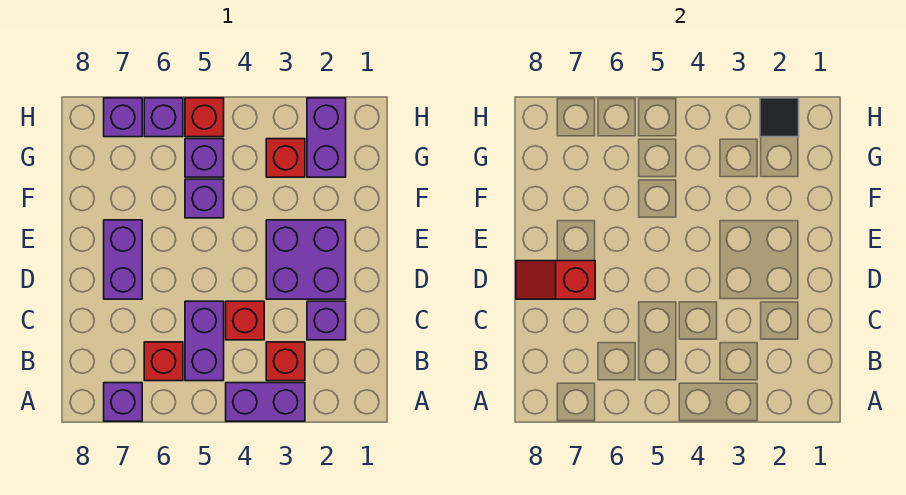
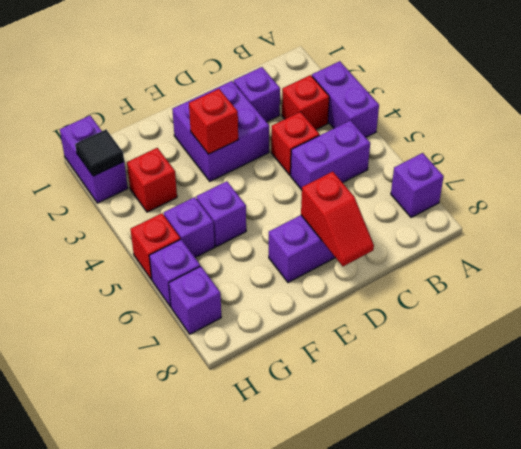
red 1x1 brick [144,342,183,381] -> red 1x1 brick moved to [189,89,238,154]
purple 1x2 brick [307,98,346,177] -> purple 1x2 brick turned to [60,116,128,203]

